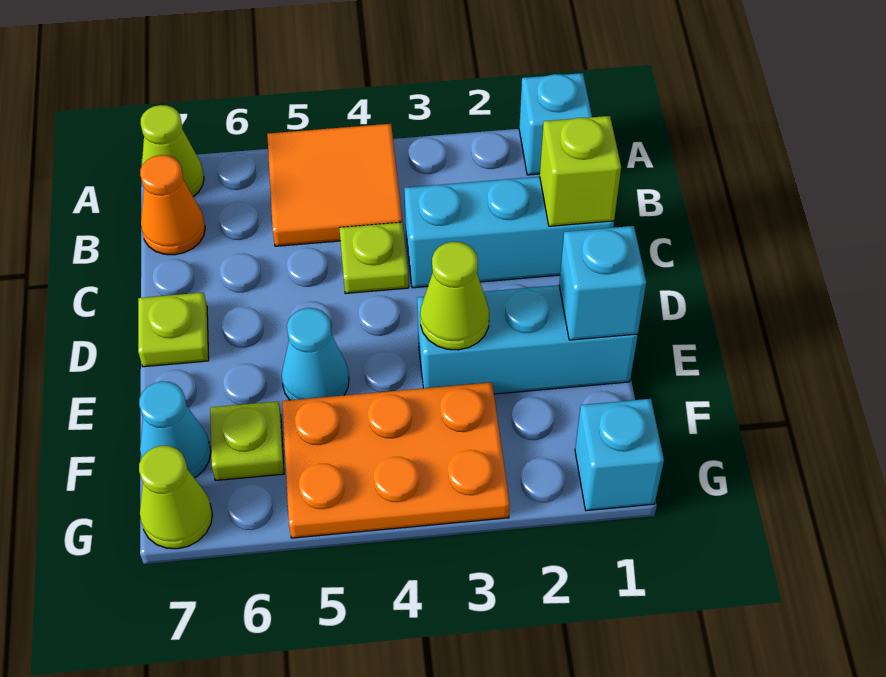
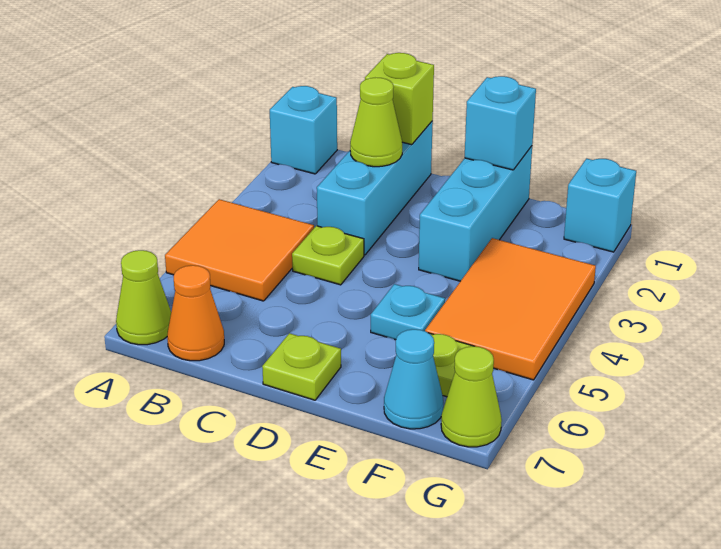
lime 1x1 cone [420,242,489,350] -> lime 1x1 cone moved to [350,78,402,167]
cyan 1x1 cone [282,308,349,400] -> cyan 1x1 plate [371,284,445,340]
orange 2x3 plate [282,382,510,538] -> orange 2x3 tile [425,238,596,380]

